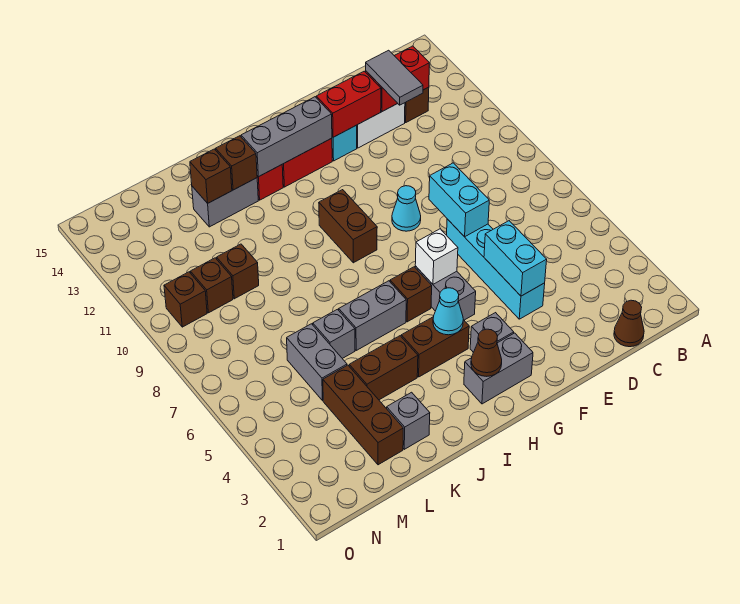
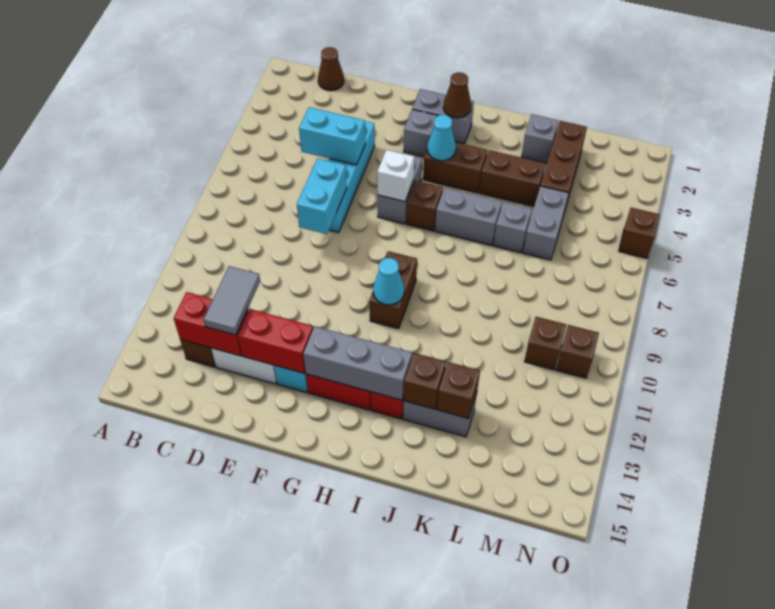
cyan 1x2 brick [484,221,547,296] -> cyan 1x2 brick turned to [299,107,365,165]
cyan 1x1 cone [392,186,421,231] -> cyan 1x1 cone moved to [373,258,404,305]
brown 1x1 brick [217,244,259,299] -> brown 1x1 brick moved to [619,208,660,258]

